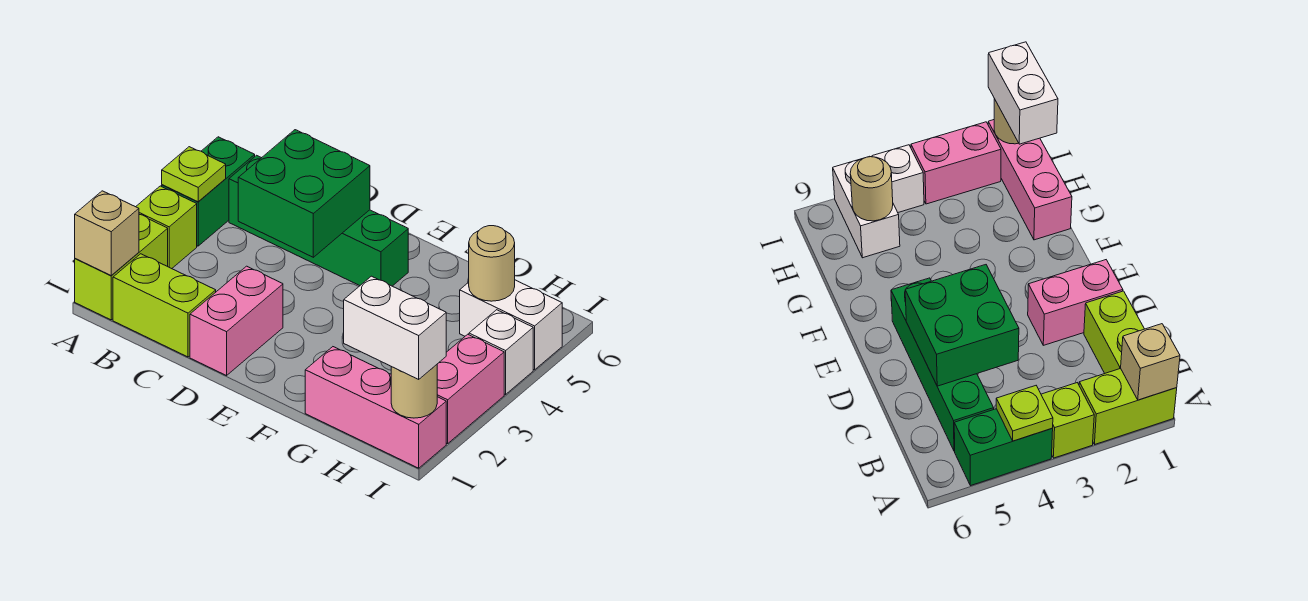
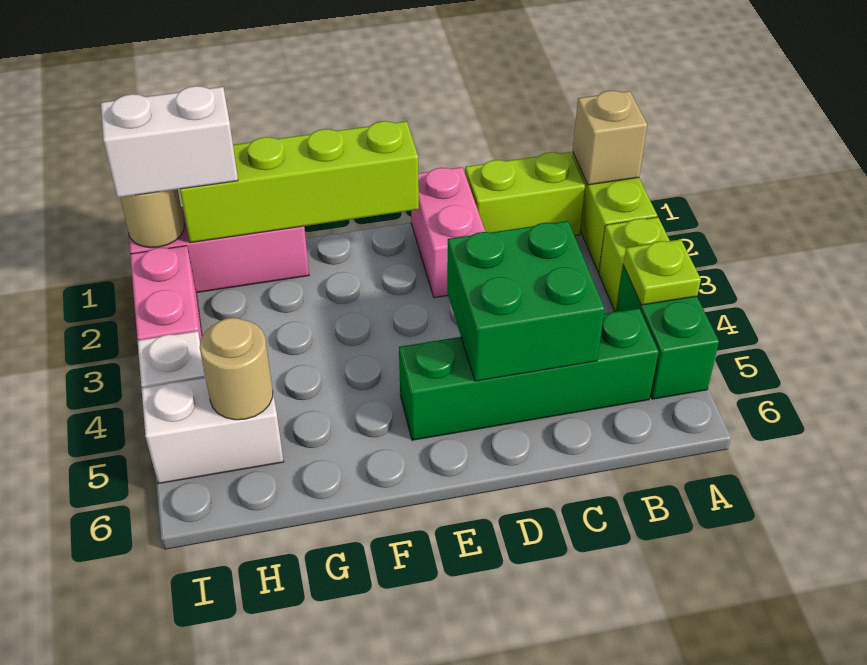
none -> lime 1x4 brick [180,121,419,243]

